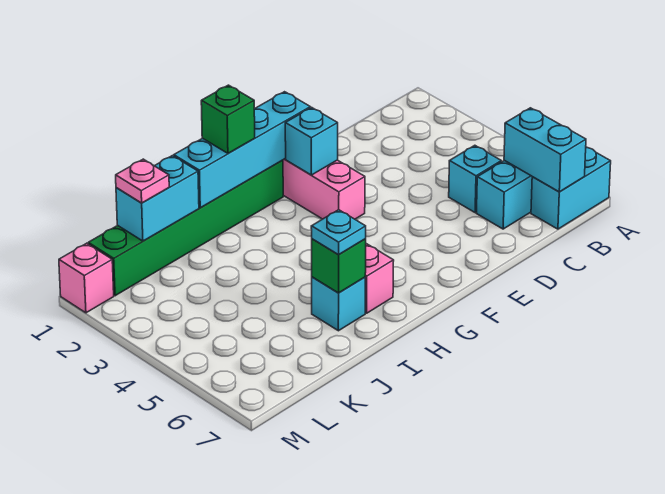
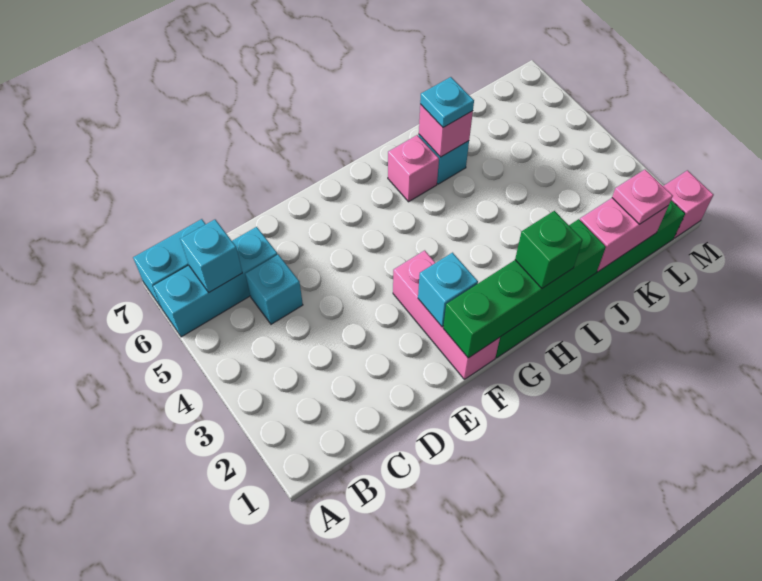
cyan 1x2 brick [504,108,586,192] -> cyan 1x1 brick [180,220,242,292]
cyan 1x4 brick [174,92,310,208] -> green 1x4 brick [443,219,606,358]
green 1x1 brick [312,239,366,293] -> pink 1x1 brick [419,104,473,157]
cyan 1x2 brick [116,156,199,241] -> pink 1x2 brick [580,198,668,272]

